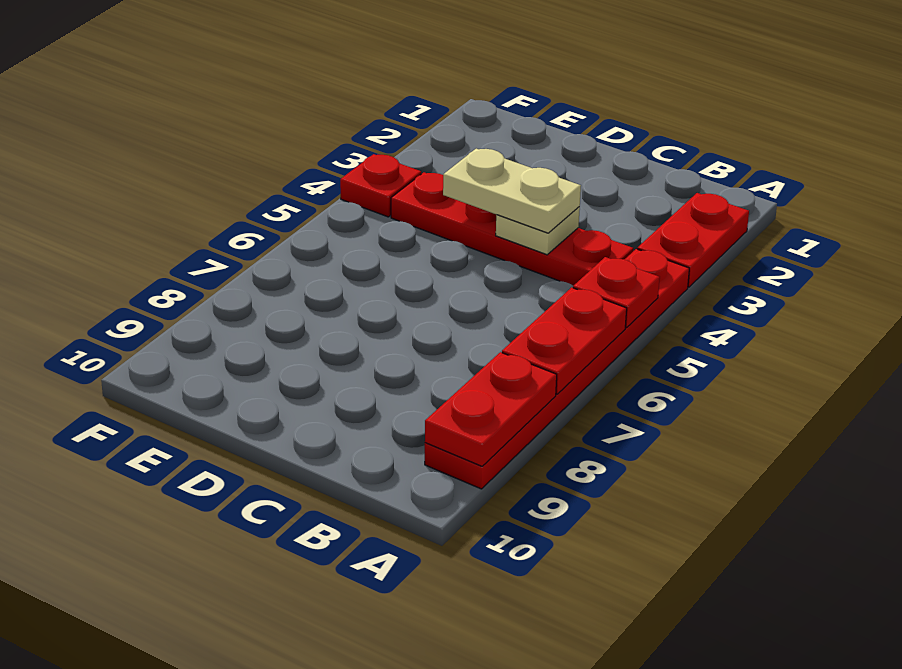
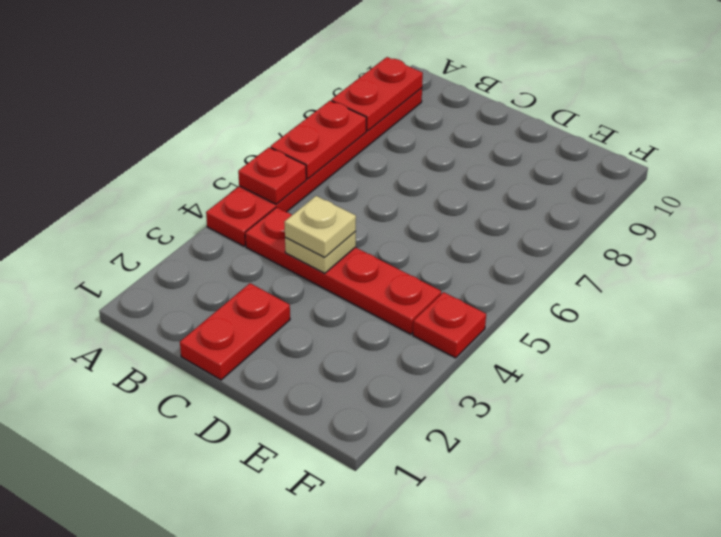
red 1x2 plate [637,193,749,287] -> red 1x2 plate moved to [180,283,290,380]
tan 1x2 plate [443,149,581,233] -> tan 1x1 plate [284,196,356,257]

